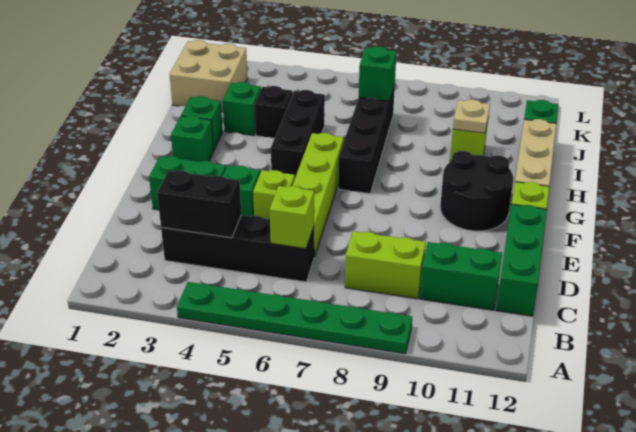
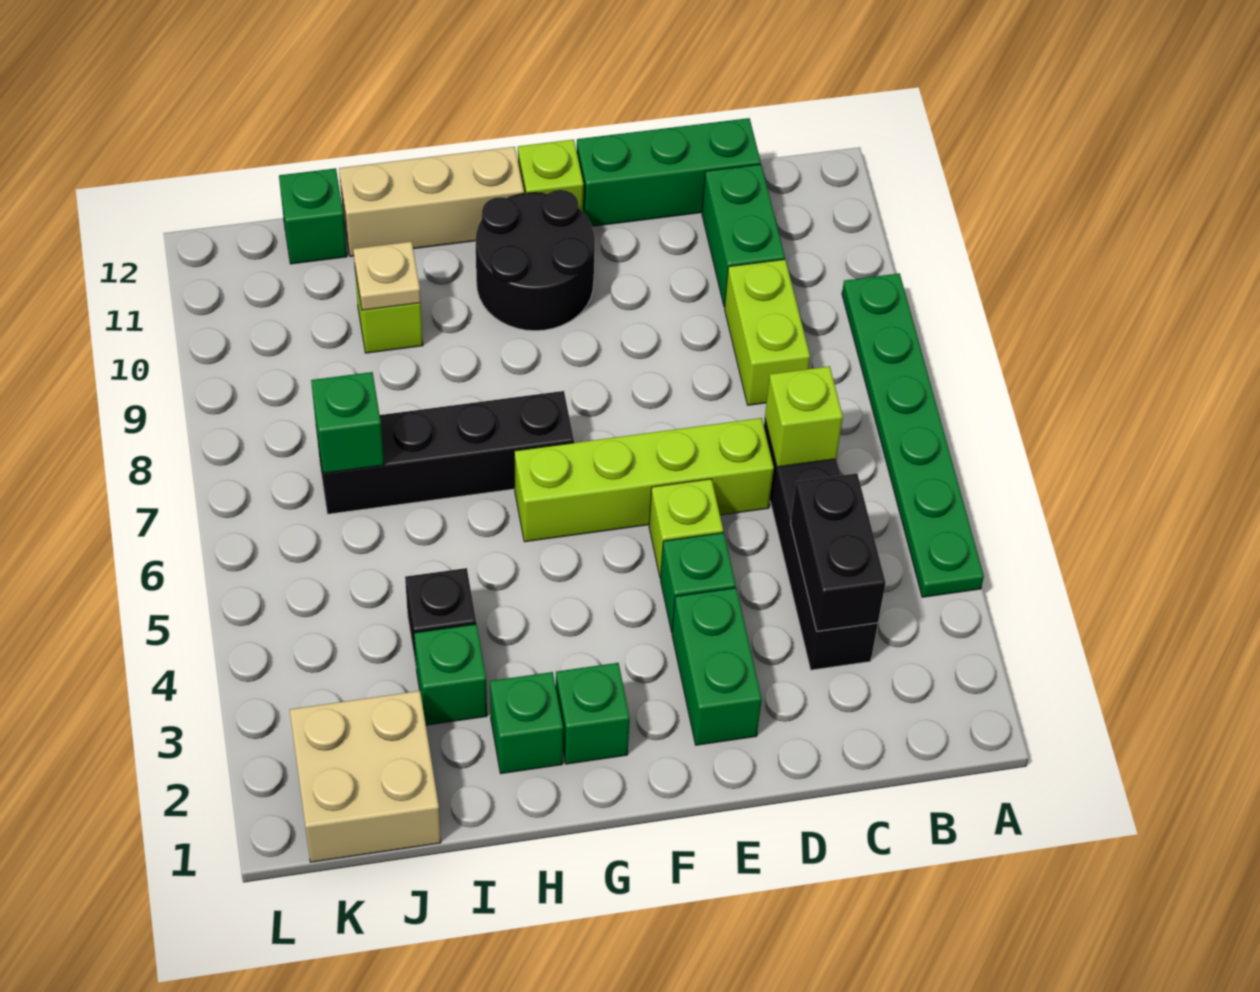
black 1x3 brick [271,90,325,177] -> none

